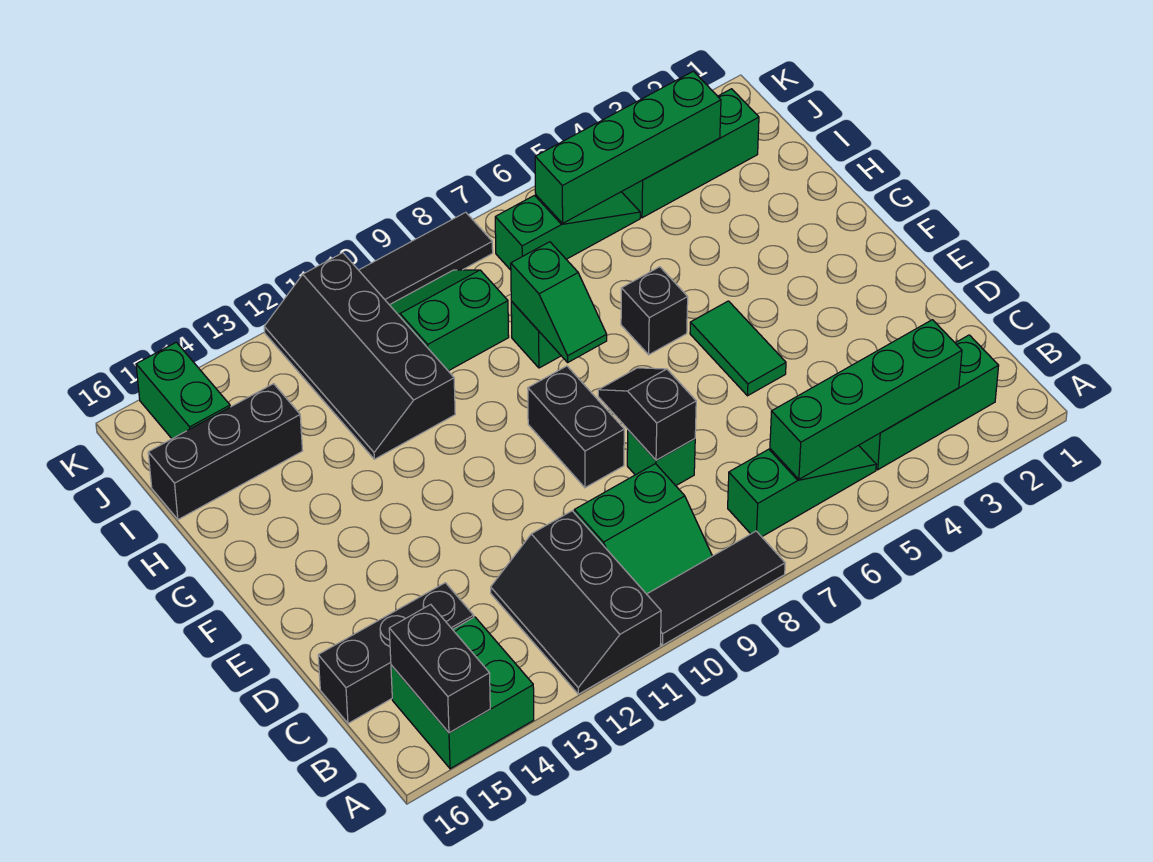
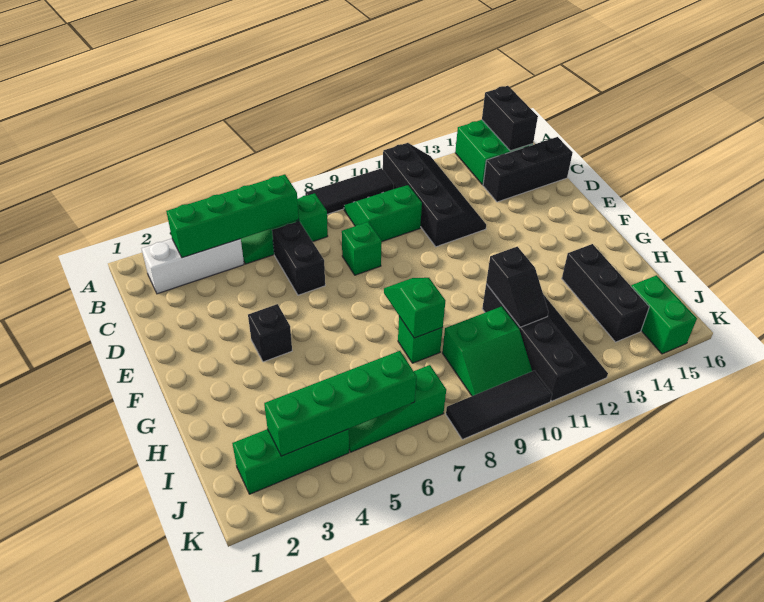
black 2x3 slope [491,511,661,694] -> black 2x4 slope [383,143,486,247]
green 1x3 brick [859,335,999,470] -> white 1x3 brick [142,239,244,294]
black 1x2 slope [598,368,696,460] -> black 1x2 slope moved to [486,247,548,327]
green 1x2 tile [690,301,786,396] -> none
black 1x2 brick [528,366,624,488] -> black 1x2 brick moved to [272,221,325,295]
black 1x1 brick [621,267,688,355] -> black 1x1 brick moved to [248,304,292,362]
black 1x3 brick [148,384,303,520] -> black 1x3 brick turned to [562,244,649,342]

